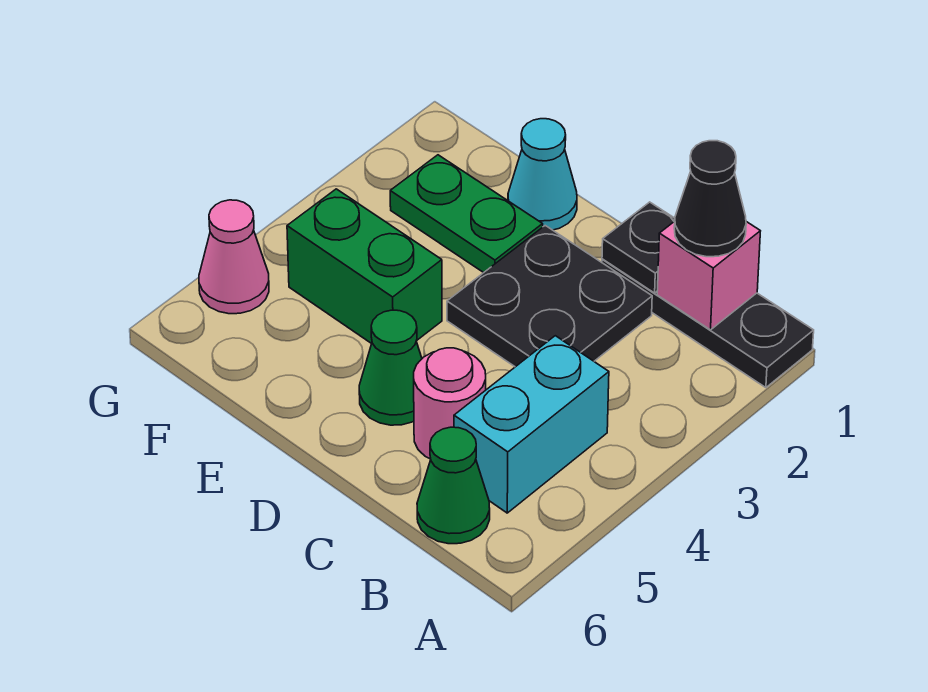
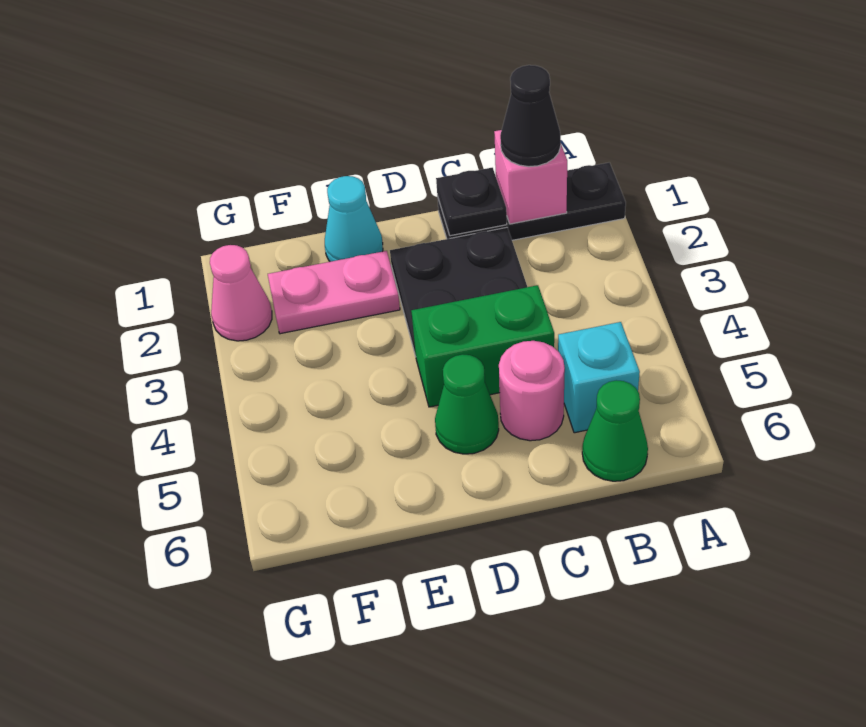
cyan 1x2 brick [454,336,609,513] -> cyan 1x1 brick [558,322,640,433]
green 1x2 plate [390,155,543,273] -> pink 1x2 plate [268,251,400,334]
green 1x2 brick [287,189,442,344] -> green 1x2 brick moved to [411,285,554,407]
pink 1x1 cone [199,200,269,314] -> pink 1x1 cone moved to [210,245,272,341]

